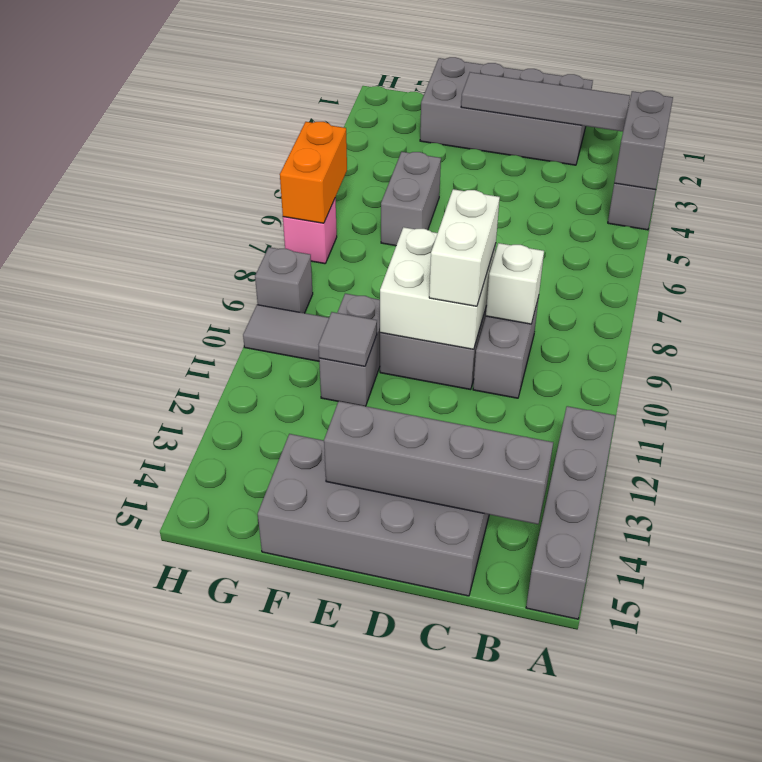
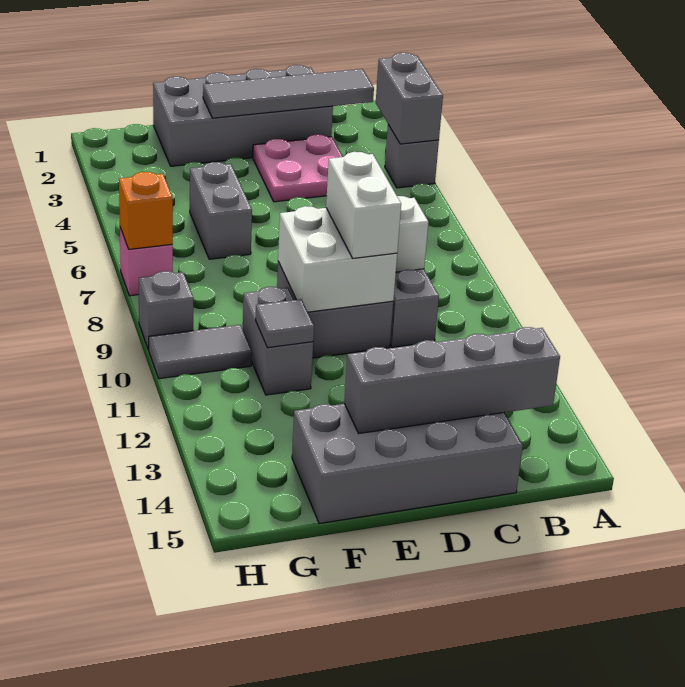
grey 1x4 brick [526,406,615,619] -> none
none -> pink 2x2 plate [253,135,343,202]
orange 1x2 brick [280,122,347,223] -> orange 1x1 brick [119,172,173,249]

